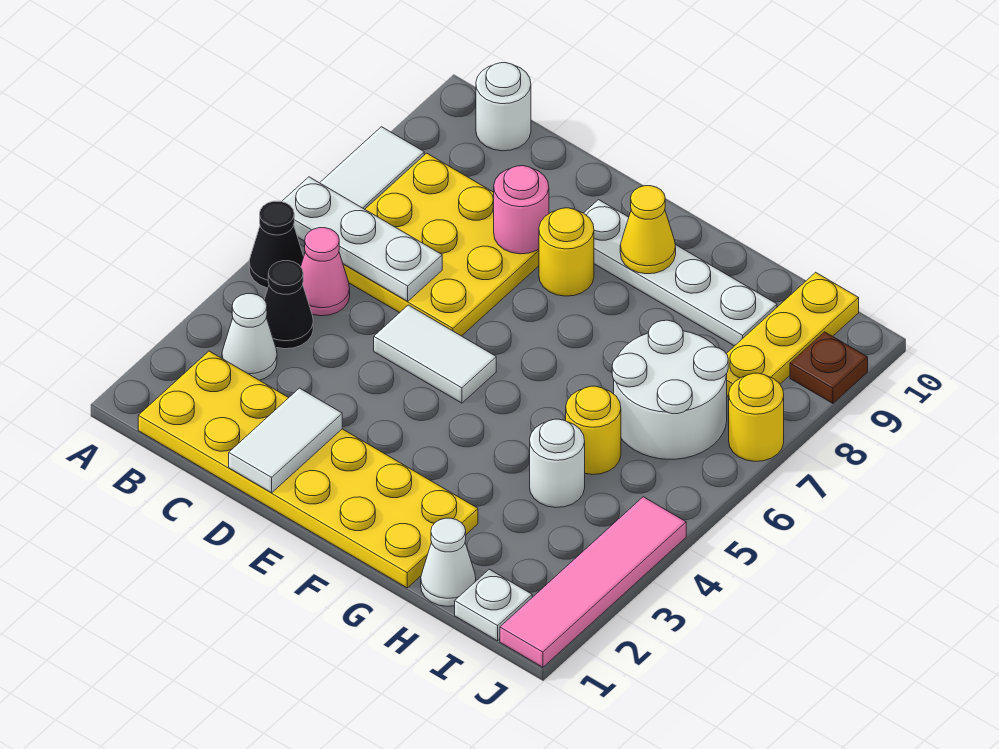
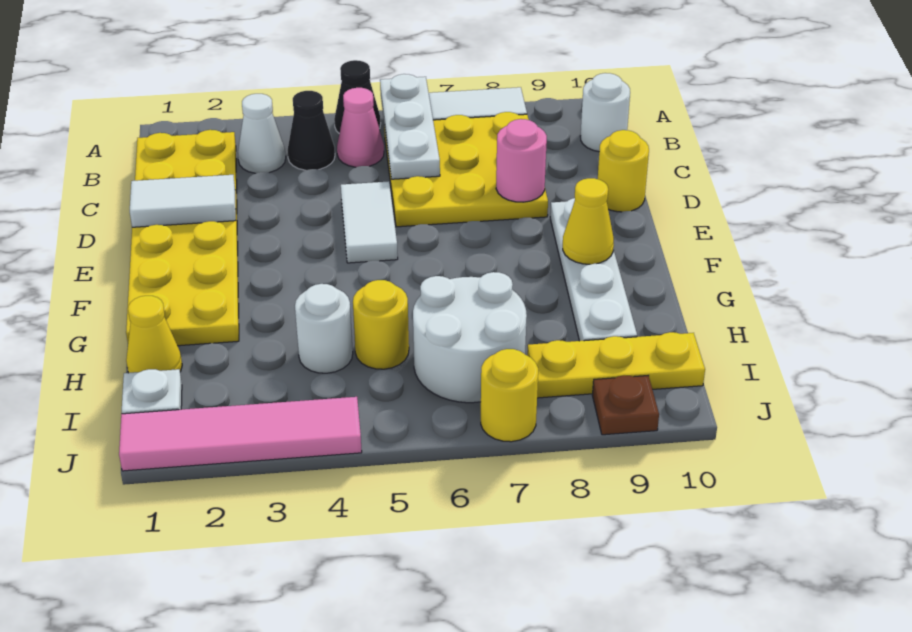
yellow 1x1 round brick [539,208,594,296] -> yellow 1x1 round brick moved to [598,130,649,212]
white 1x1 cone [421,518,476,606] -> yellow 1x1 cone [126,296,182,373]

